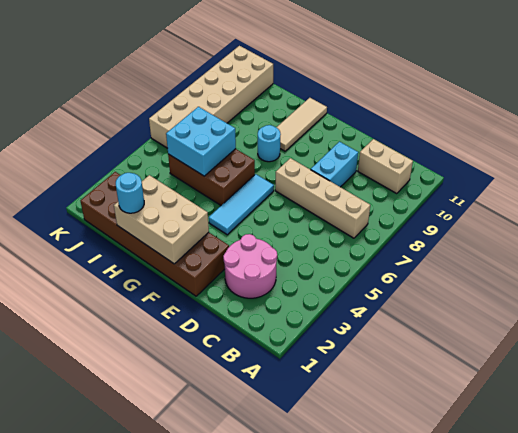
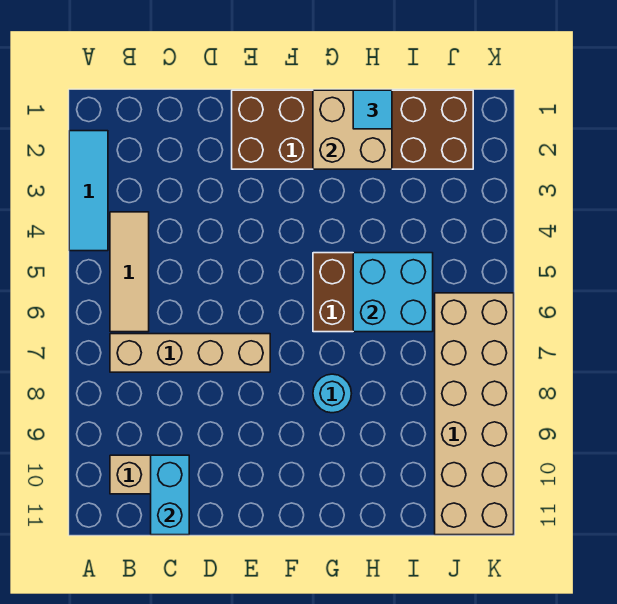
pink 2x2 round brick [223,234,277,298] -> none
cyan 1x2 brick [311,141,358,187] -> cyan 1x2 brick moved to [151,455,189,535]
tan 2x3 brick [114,175,209,264] -> tan 2x2 brick [313,90,392,169]
cyan 1x3 tile [209,174,274,235] -> cyan 1x3 tile moved to [69,131,108,251]
tan 1x3 tile [276,98,327,151] -> tan 1x3 tile moved to [110,212,149,332]
cyan 1x1 round brick [116,173,144,213] -> cyan 1x1 tile [353,90,392,129]

